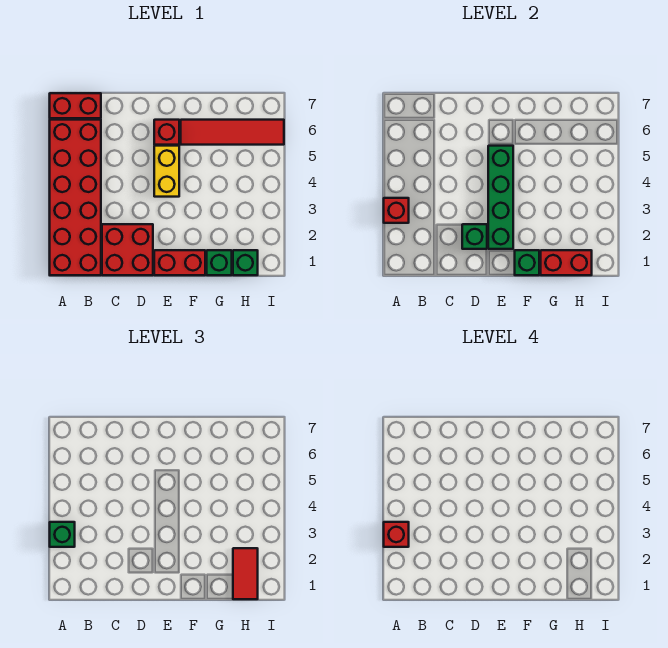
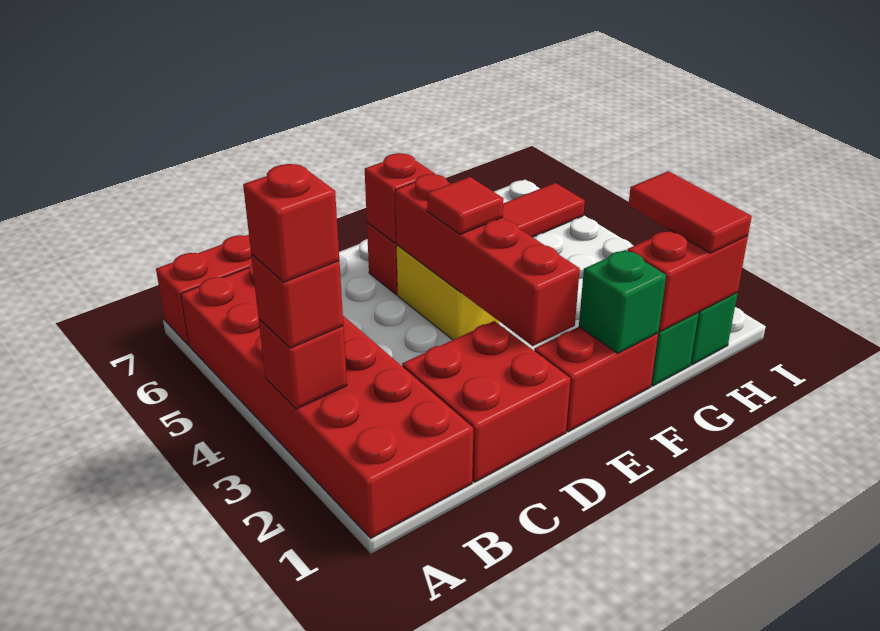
green 1x1 brick [50,522,75,547] -> red 1x1 brick [251,254,343,348]
green 1x1 brick [462,224,487,249] -> none
green 1x4 brick [488,146,513,249] -> red 1x4 brick [395,174,580,346]
none -> red 1x1 tile [427,177,504,234]
none -> red 1x1 brick [365,153,435,243]

